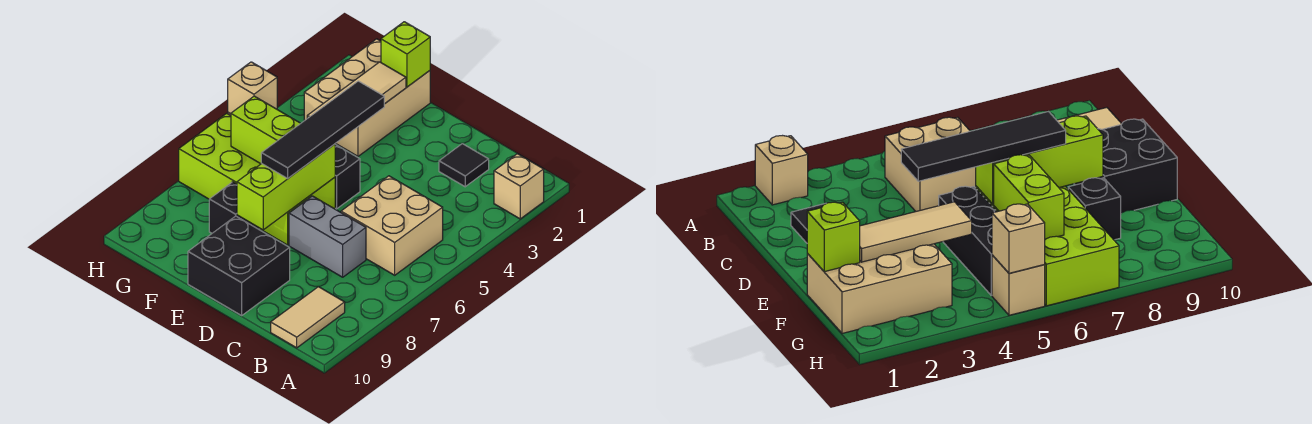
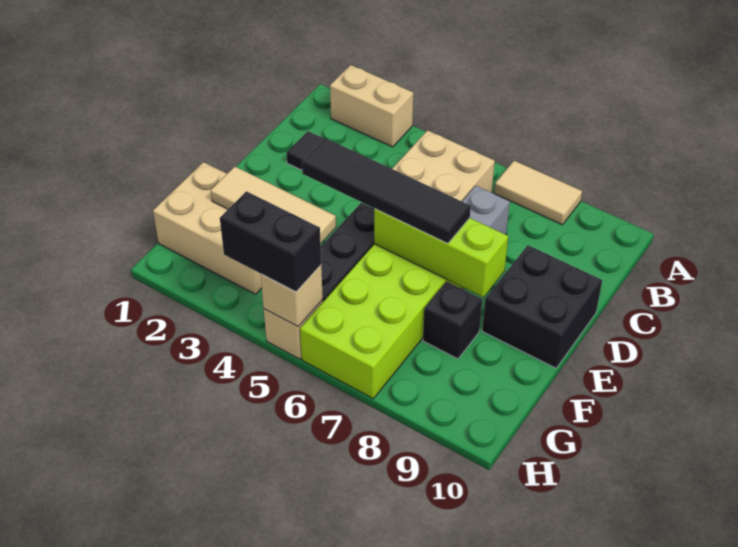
tan 1x1 brick [494,154,544,219] -> tan 1x2 brick [330,65,413,147]
tan 1x2 tile [271,287,345,348] -> tan 1x2 tile moved to [494,161,582,225]
lime 1x1 brick [381,22,430,87] -> none
lime 1x2 brick [231,96,301,164] -> none
none -> black 1x2 brick [220,191,321,292]

